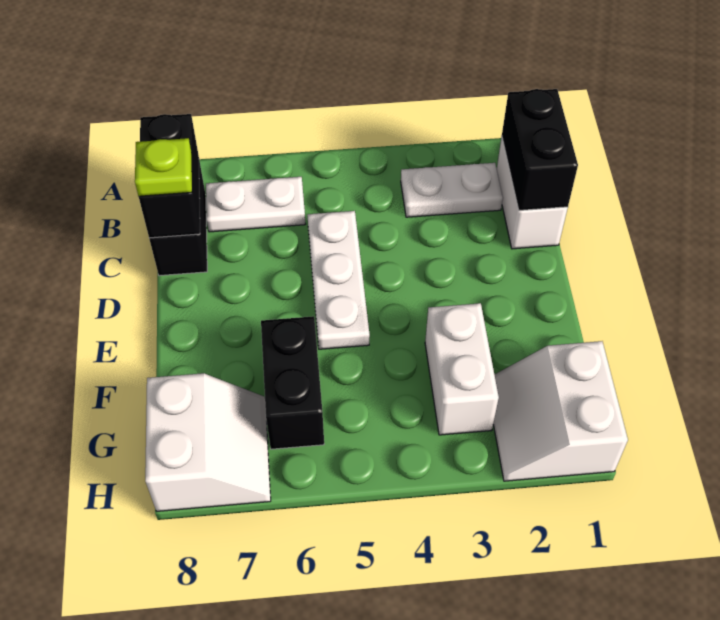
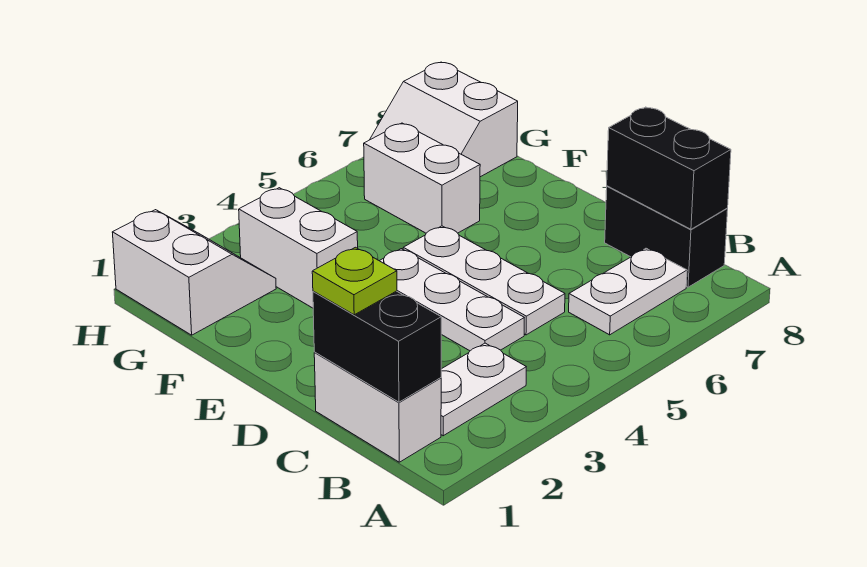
none -> white 1x3 plate [380,249,524,351]
lime 1x1 plate [135,138,192,196] -> lime 1x1 plate moved to [312,247,397,315]
black 1x2 brick [261,316,324,449] -> white 1x2 brick [364,123,480,233]

